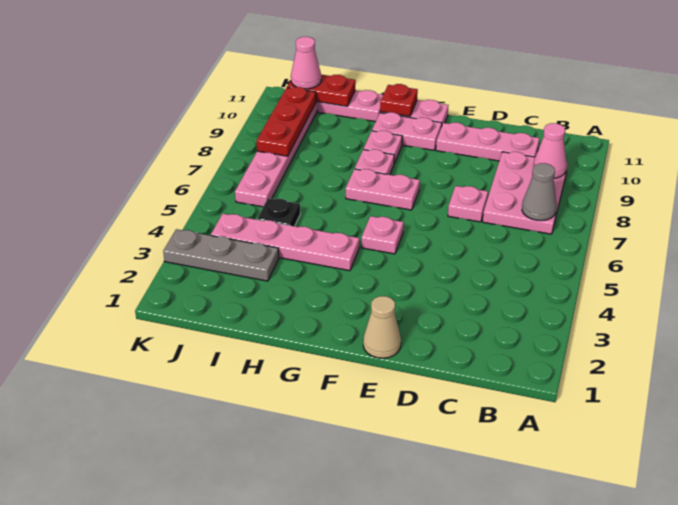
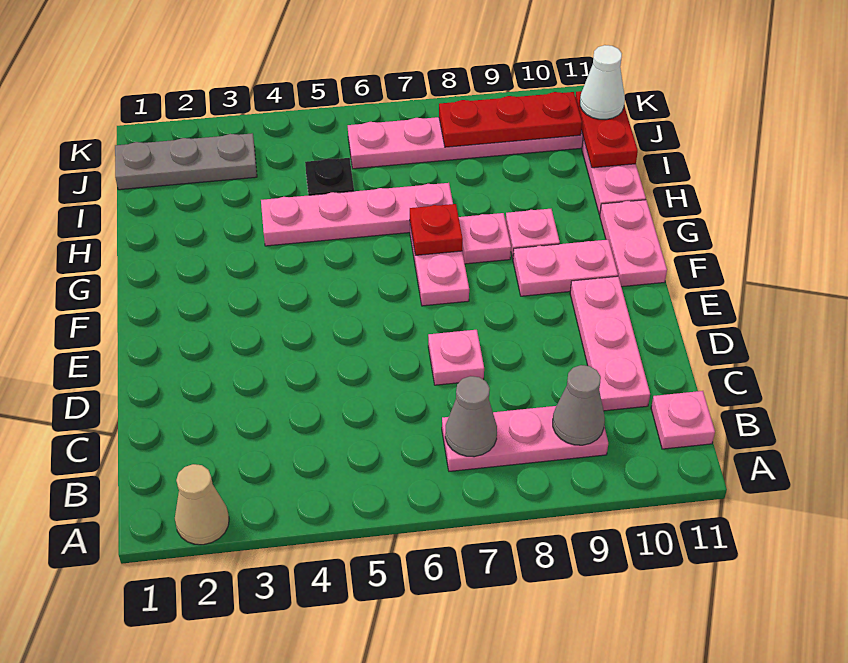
pink 2x3 plate [483,152,568,234] -> pink 1x3 plate [442,406,608,471]
pink 1x1 cone [533,123,567,178] -> grey 1x1 cone [553,365,605,445]
tan 1x1 cone [363,296,401,358] -> tan 1x1 cone moved to [175,464,229,545]
pink 1x1 plate [361,216,404,254] -> pink 1x1 plate moved to [651,391,715,449]
pink 1x2 plate [372,112,442,150] -> pink 1x2 plate turned to [513,240,618,296]
pink 1x4 plate [211,214,359,271] -> pink 1x4 plate turned to [261,183,453,246]
red 1x1 plate [380,84,418,116] -> red 1x1 plate moved to [410,204,463,255]
grey 1x3 plate [163,229,279,281] -> grey 1x3 plate turned to [115,133,257,190]
pink 1x1 cone [291,37,321,89] -> white 1x1 cone [580,45,625,119]

